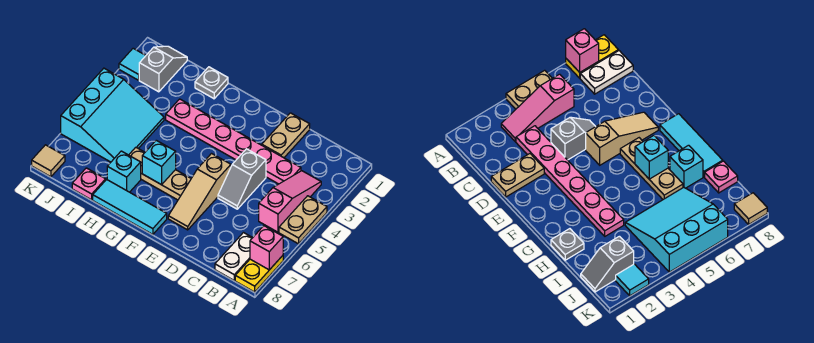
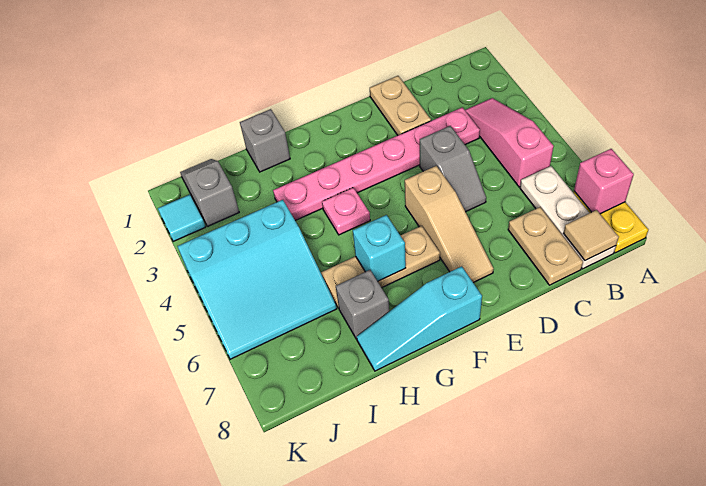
tan 1x2 plate [279,196,327,244] -> tan 1x2 plate moved to [508,207,583,285]
white 1x2 plate [215,233,252,280] -> white 1x3 plate [520,166,616,269]
cyan 1x3 tile [93,179,167,234] -> cyan 1x3 slope [357,266,482,371]
grey 1x1 plate [195,67,228,99] -> grey 1x1 brick [240,109,290,172]
cyan 1x1 brick [107,151,141,192] -> grey 1x1 brick [336,270,389,339]
cyan 3x3 slope [61,68,164,162] -> cyan 3x3 slope turned to [177,200,337,359]
pink 1x1 plate [72,168,106,200] -> pink 1x1 plate moved to [322,188,370,235]
tan 1x1 tile [32,145,65,177] -> tan 1x1 tile moved to [563,210,619,260]

